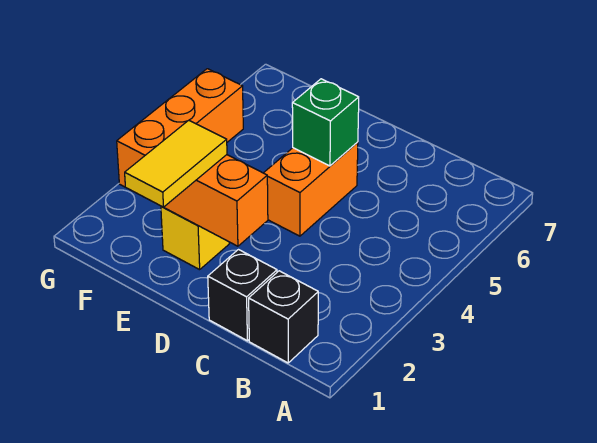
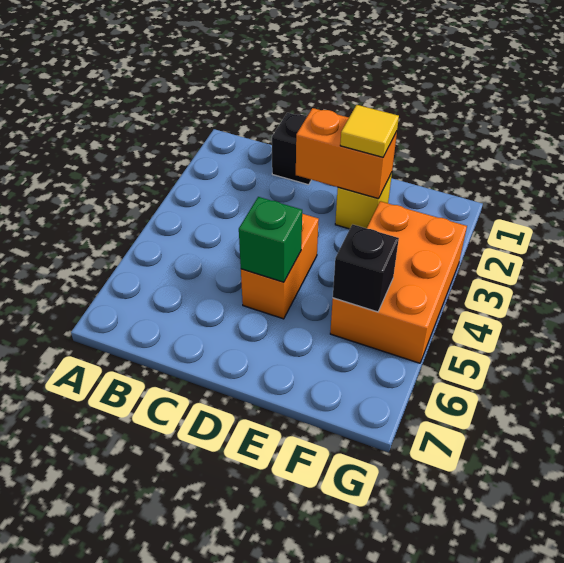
black 1x1 brick [249,271,318,363] -> black 1x1 brick moved to [333,224,399,312]
yellow 1x2 tile [125,120,227,207] -> yellow 1x1 tile [340,105,399,157]
orange 1x3 brick [117,69,243,187] -> orange 2x3 brick [330,201,467,363]

